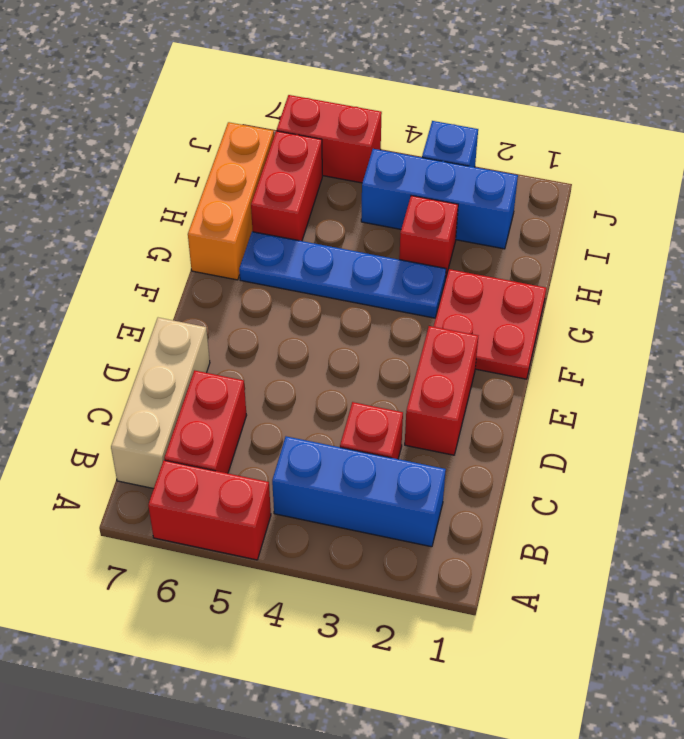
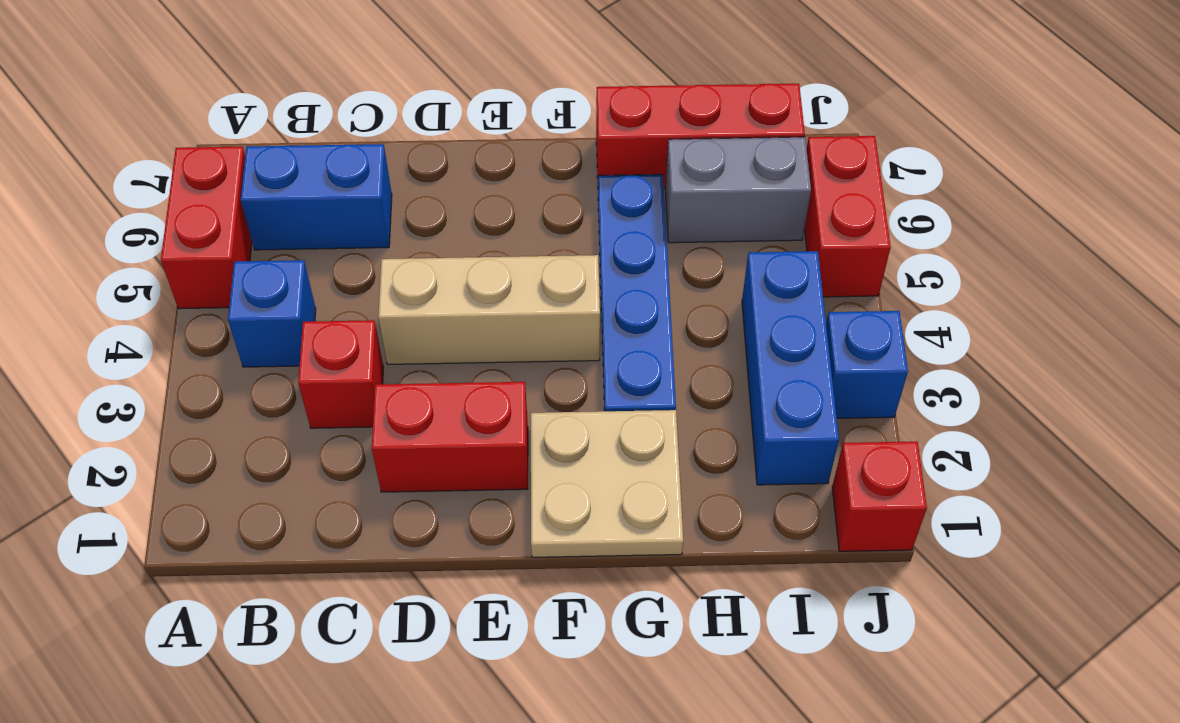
blue 1x3 brick [272,436,446,547] -> blue 1x1 brick [228,260,316,367]
red 1x2 brick [164,370,247,473] -> blue 1x2 brick [241,144,392,250]
tan 1x3 brick [111,318,210,489] -> tan 1x3 brick moved to [378,255,600,364]
red 2x2 plate [433,269,546,379] -> tan 2x2 plate [531,410,683,557]
orange 1x3 brick [188,122,274,280] -> red 1x3 brick [596,84,805,188]
red 1x1 brick [399,196,458,276] -> red 1x1 brick moved to [832,441,927,551]
red 1x2 brick [251,131,322,241] -> grey 1x2 brick [665,137,811,243]

